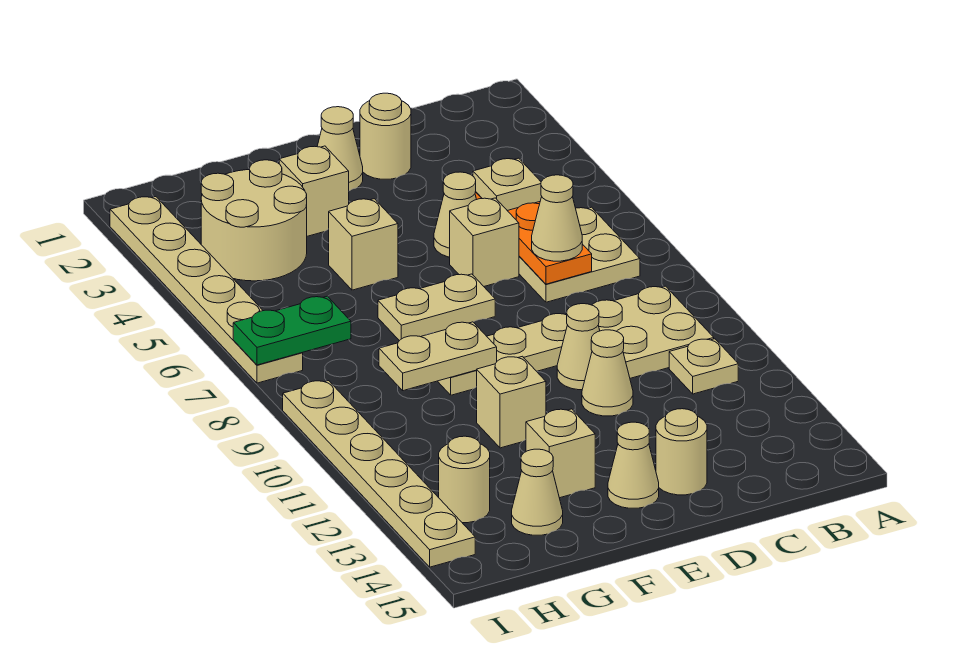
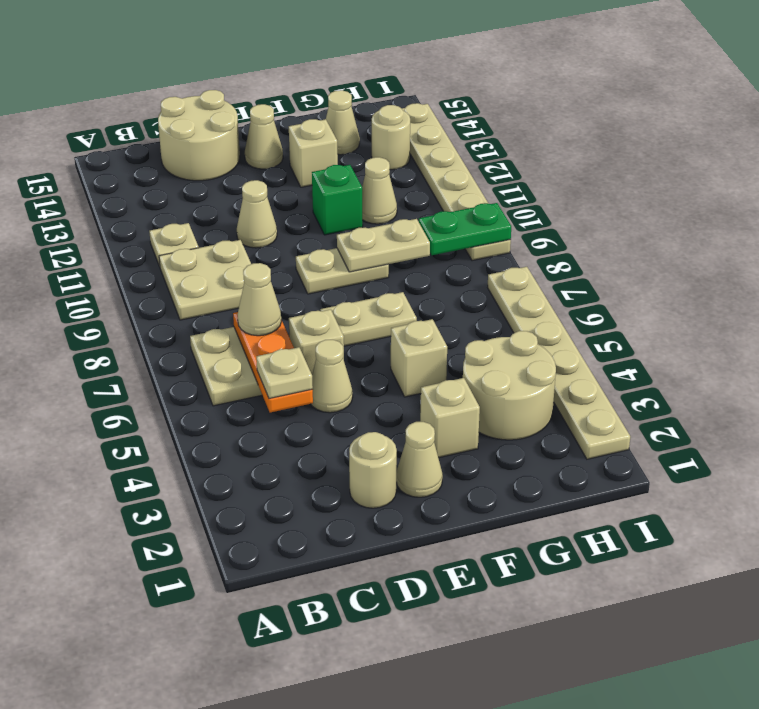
tan 1x3 plate [438,314,567,395] -> tan 1x2 plate [296,248,389,294]
tan 1x1 cone [557,304,600,390] -> tan 1x1 cone moved to [362,157,397,224]
tan 1x1 round brick [656,409,707,495] -> tan 2x2 round brick [158,90,240,181]
tan 1x1 brick [477,356,546,448] -> green 1x1 brick [312,165,363,235]
green 1x2 plate [233,296,351,365] -> green 1x2 plate moved to [419,203,511,255]

